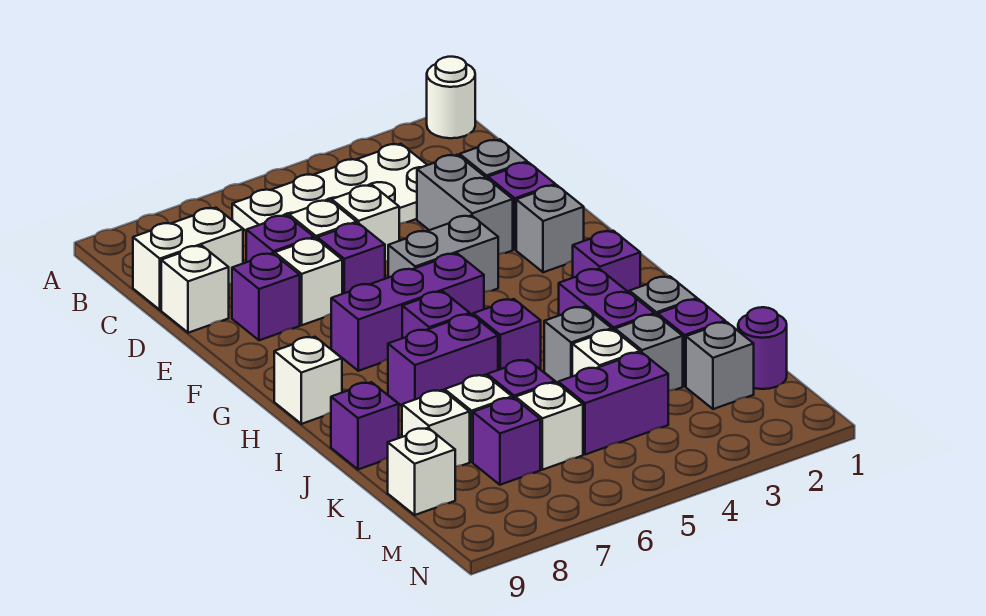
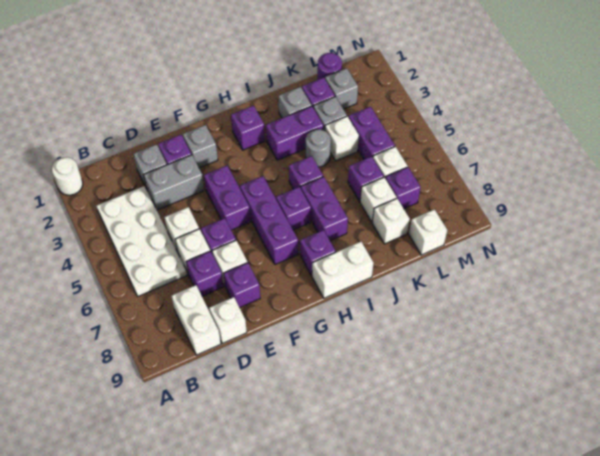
grey 1x2 brick [388,215,498,292] -> purple 1x2 brick [204,166,251,230]
white 1x1 brick [274,337,342,424] -> white 1x2 brick [312,242,374,298]
grey 1x1 brick [544,307,612,383] -> grey 1x1 round brick [306,129,331,167]
purple 1x1 brick [331,382,399,469] -> purple 1x1 brick moved to [300,230,336,276]

